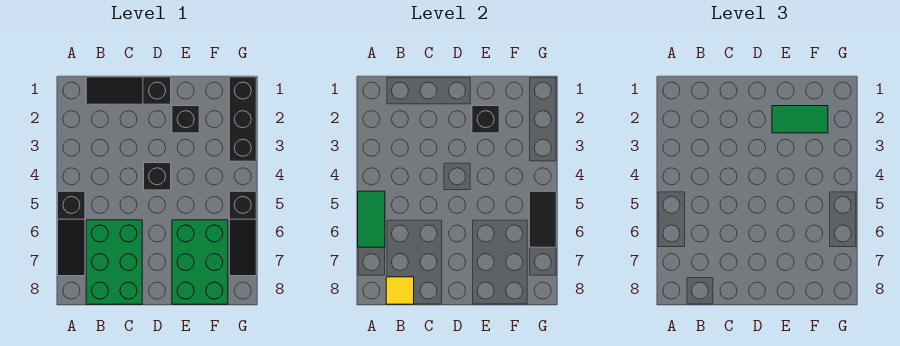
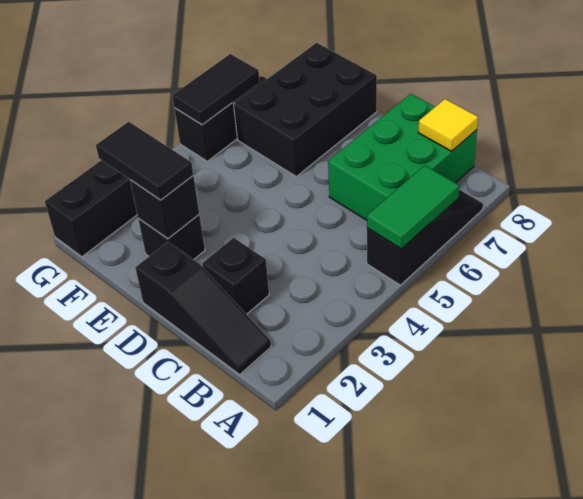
black 1x1 brick [144,163,171,190] -> black 1x1 brick moved to [202,238,269,314]
green 1x2 tile [772,106,828,133] -> black 1x2 tile [96,122,193,200]
green 2x3 brick [172,220,228,304] -> black 2x3 brick [234,43,377,176]

